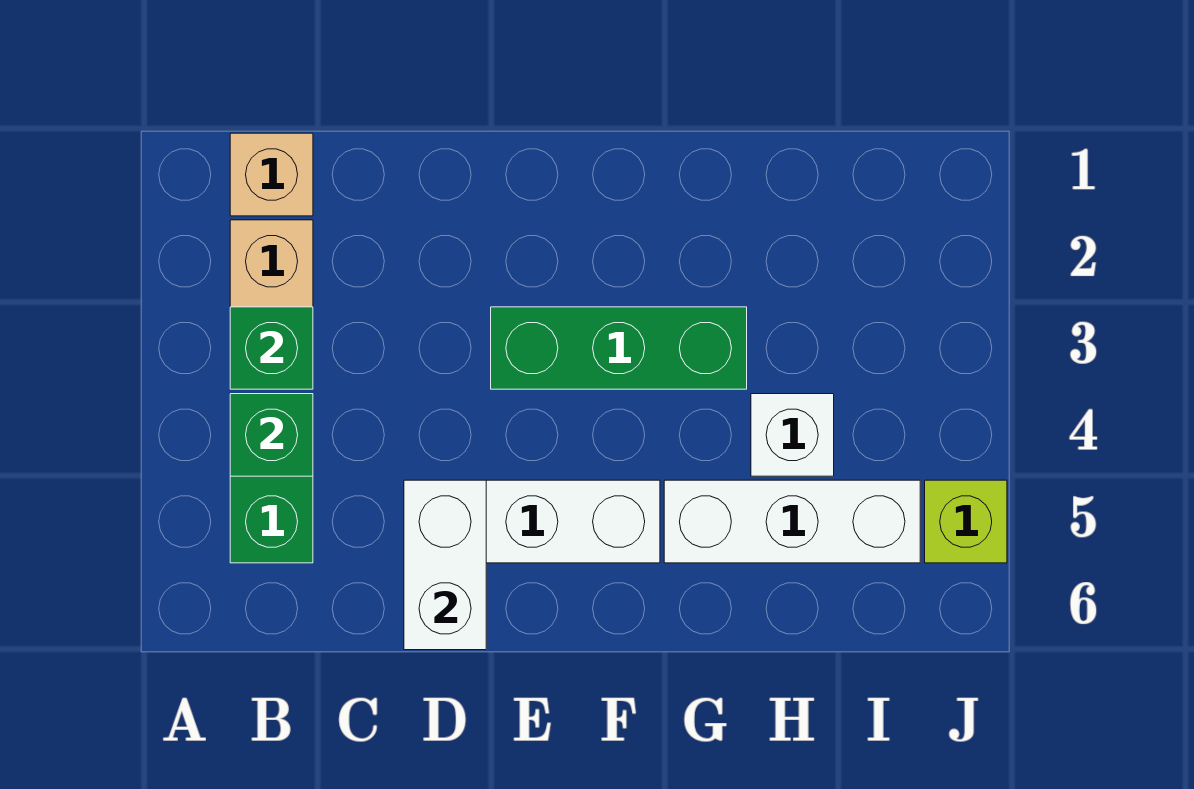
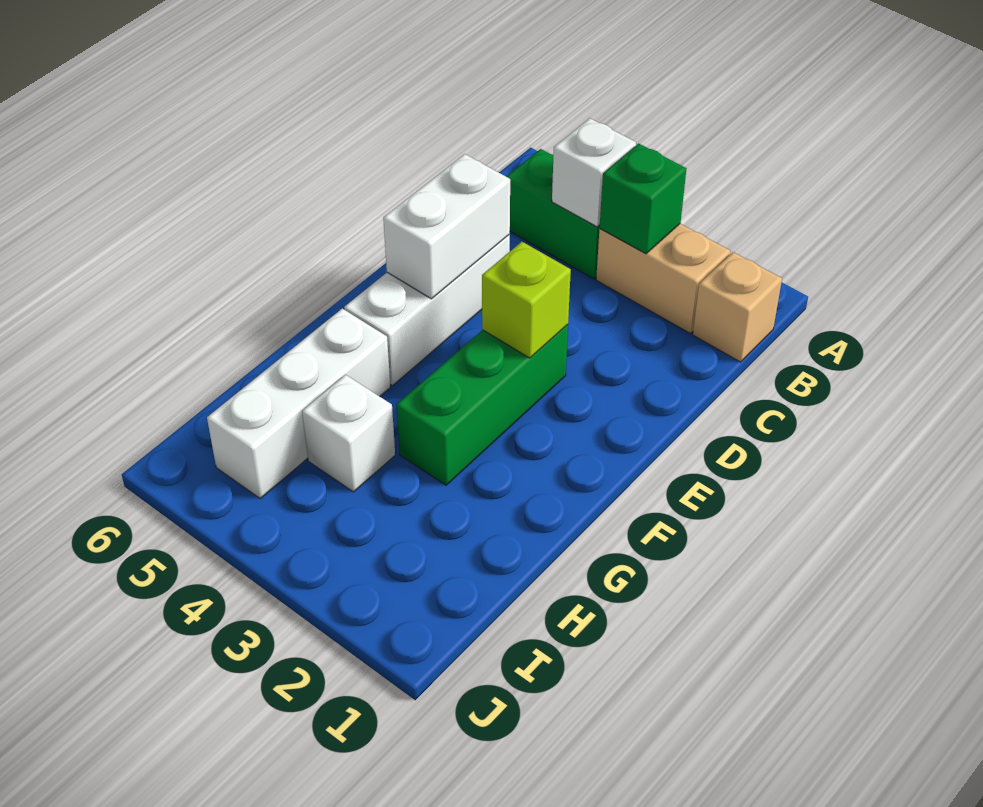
green 1x1 brick [230,394,313,476] -> white 1x1 brick [552,118,636,227]
white 1x2 brick [404,480,486,650] -> white 1x2 brick turned to [383,154,510,299]
lime 1x1 brick [925,480,1007,563] -> lime 1x1 brick moved to [482,242,571,358]

